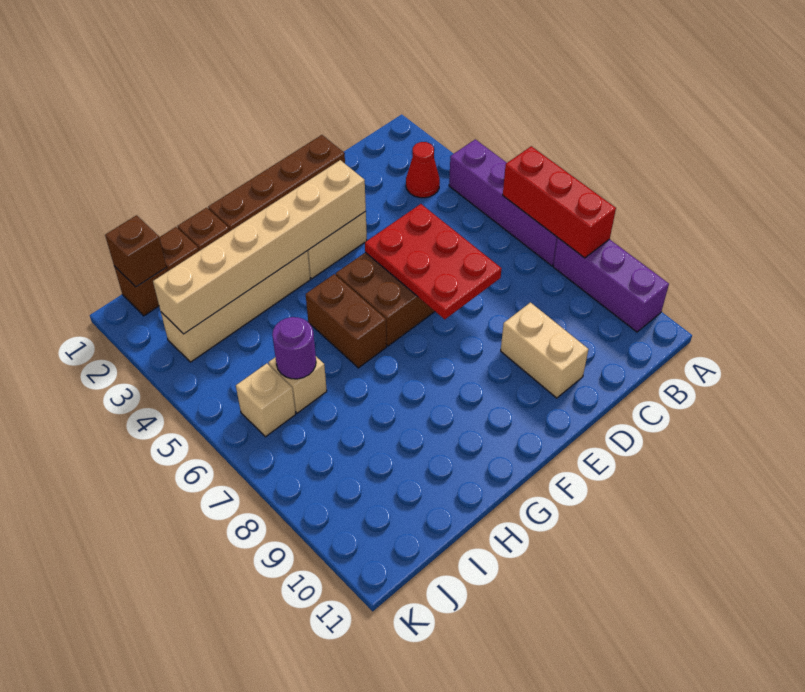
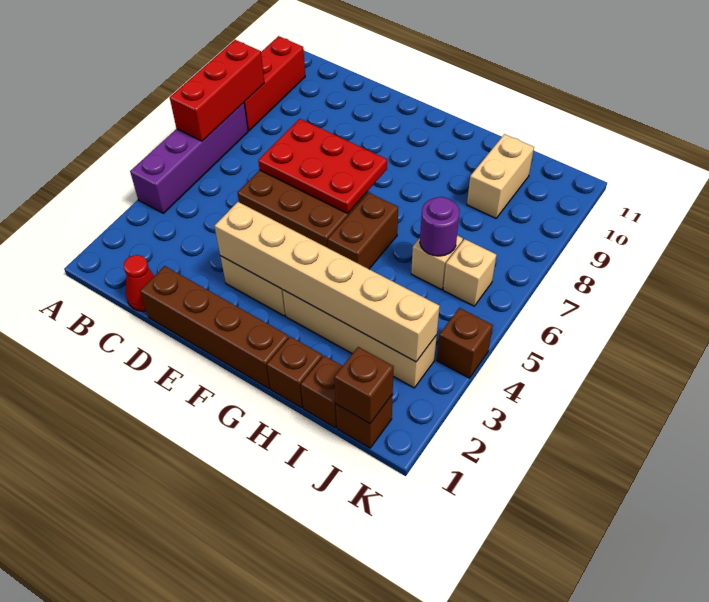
purple 1x3 brick [553,238,669,332] -> red 1x3 brick [244,36,305,131]
red 1x1 cone [406,142,440,198] -> red 1x1 cone moved to [124,255,154,311]
red 2x3 plate [365,204,501,319] -> red 2x3 plate turned to [258,119,387,213]
tan 1x2 brick [501,303,589,398] -> tan 1x2 brick moved to [467,134,534,218]
none -> brown 1x1 brick [437,308,493,378]

